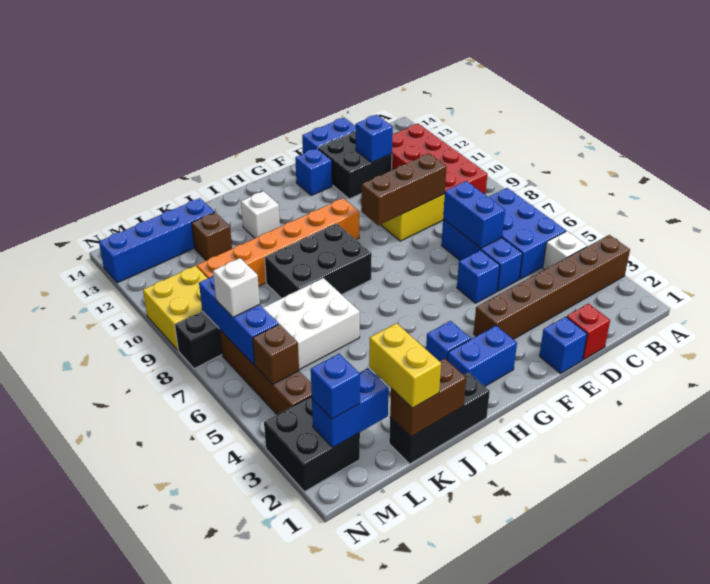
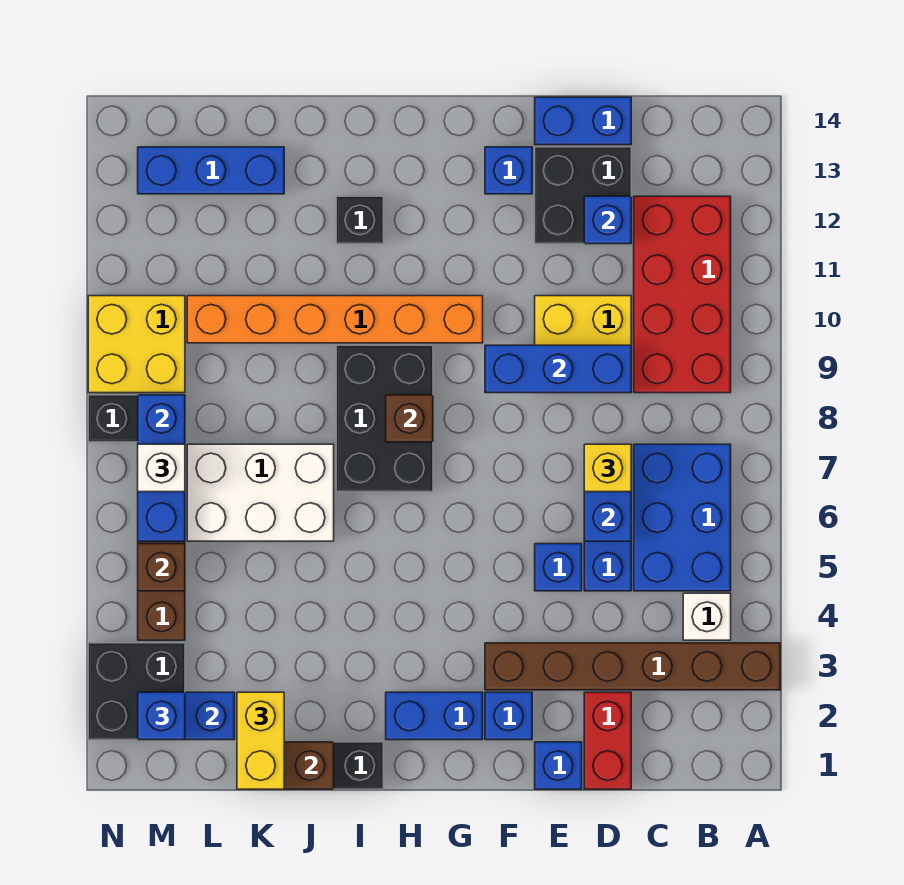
red 1x1 brick [567,304,610,360] -> red 1x2 brick [584,692,631,789]
none -> yellow 1x1 brick [584,444,631,492]
brown 1x3 brick [361,153,446,225] -> blue 1x3 brick [485,345,631,393]
blue 1x1 brick [426,321,471,361] -> blue 1x1 brick moved to [485,692,532,740]
black 2x3 brick [265,223,372,298] -> black 2x3 brick turned to [336,345,433,492]
white 1x1 brick [241,191,280,238] -> black 1x1 brick [336,196,383,244]
brown 1x1 brick [192,212,232,260] -> brown 1x1 brick moved to [386,395,433,442]
blue 1x4 brick [99,198,215,283] -> blue 1x3 brick [138,147,284,194]

